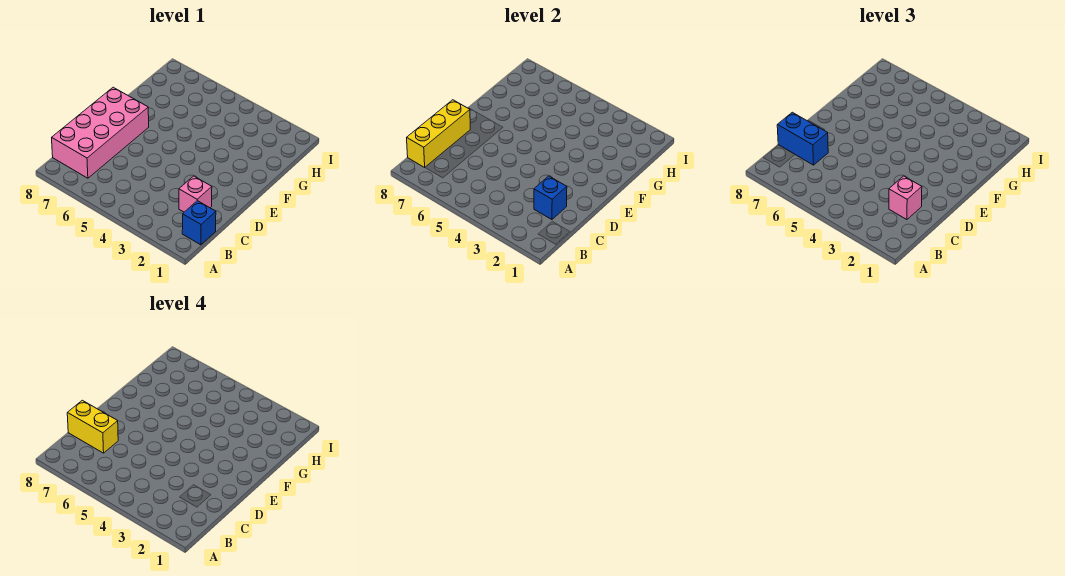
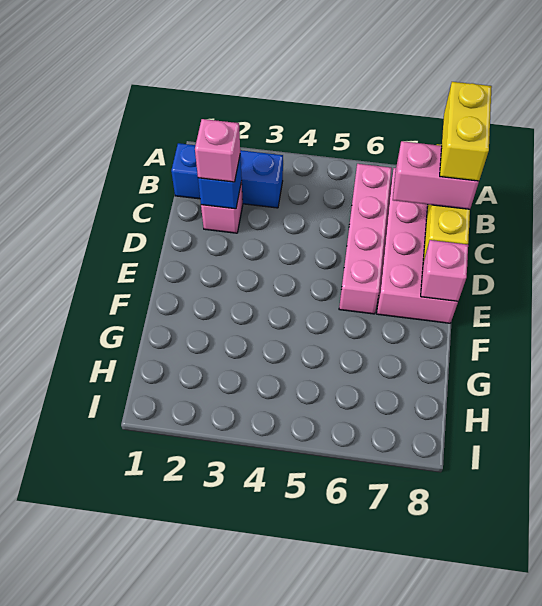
blue 1x1 brick [182,201,216,245] -> blue 1x3 brick [171,143,283,208]
none -> pink 1x4 brick [339,164,392,314]
blue 1x2 brick [777,112,828,165] -> pink 1x2 brick [393,141,479,209]
yellow 1x2 brick [67,400,118,453] -> yellow 1x2 brick turned to [440,82,492,181]
none -> pink 1x1 brick [421,240,468,301]

